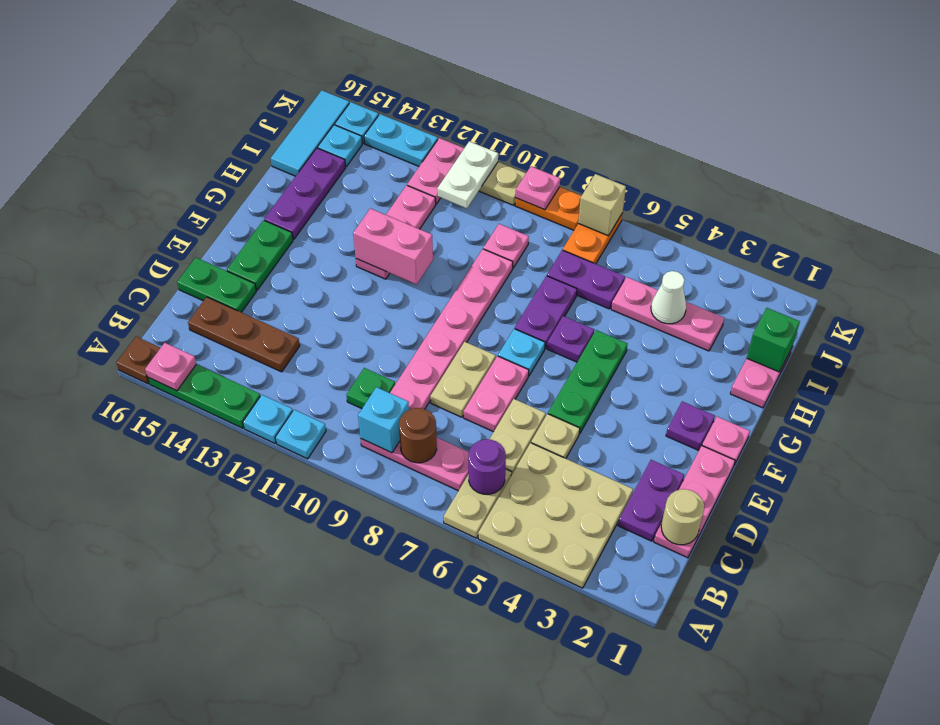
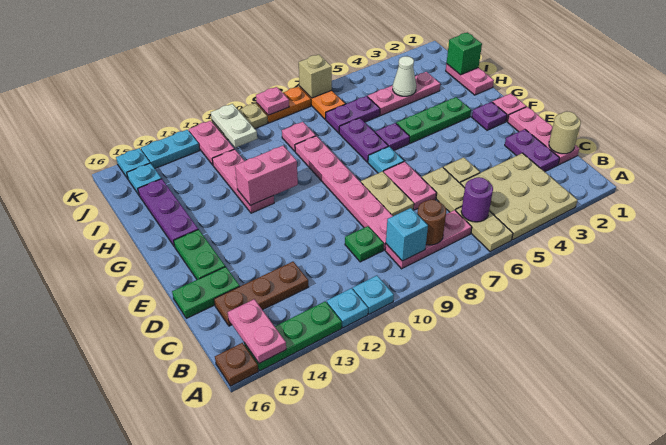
pink 1x1 plate [145,343,196,391] -> pink 1x2 plate [228,299,286,363]
green 1x3 plate [548,330,627,434] -> green 1x3 plate turned to [396,97,471,143]
cyan 1x3 tile [271,90,349,176] -> none

